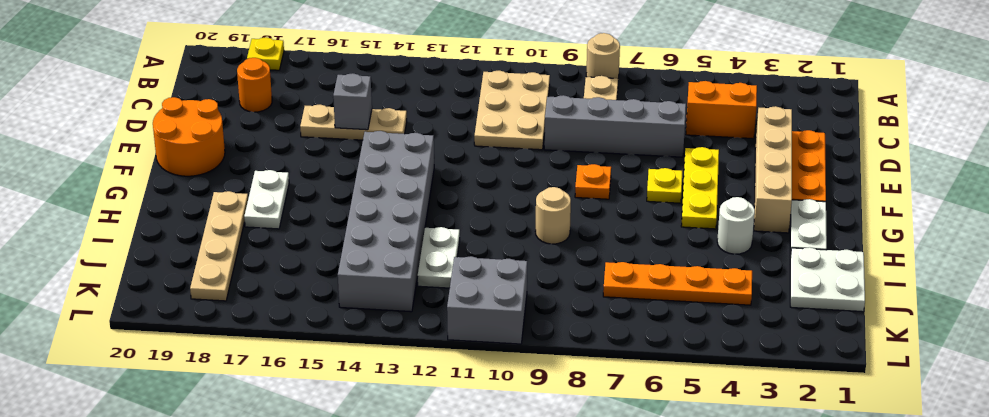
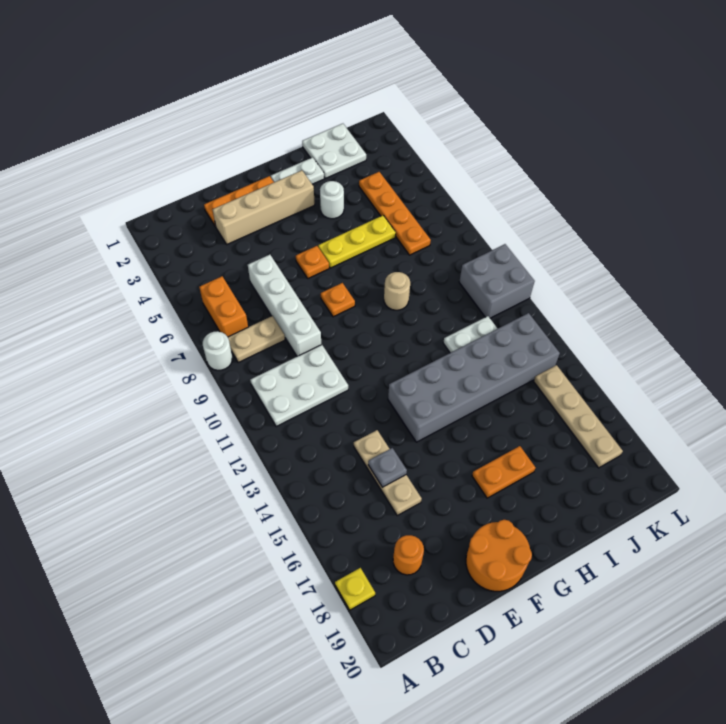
tan 1x1 round brick [586,33,620,79] -> white 1x1 round brick [203,331,232,370]
tan 2x3 plate [474,71,550,150] -> white 2x3 plate [250,345,348,427]
orange 1x2 brick [686,81,757,139] -> orange 1x2 brick moved to [199,276,248,337]
grey 1x4 brick [544,95,686,157] -> white 1x4 brick [248,255,321,356]
grey 1x1 brick [333,73,372,130] -> grey 1x1 plate [368,448,407,487]
yellow 1x3 plate [681,147,719,229] -> yellow 1x3 plate moved to [318,215,396,268]
yellow 1x1 plate [647,168,682,203] -> orange 1x1 plate [296,246,329,278]
white 1x2 plate [244,170,289,229] -> orange 1x2 plate [472,446,536,498]
tan 1x4 plate [190,191,248,301] -> tan 1x4 plate turned to [534,365,623,468]

